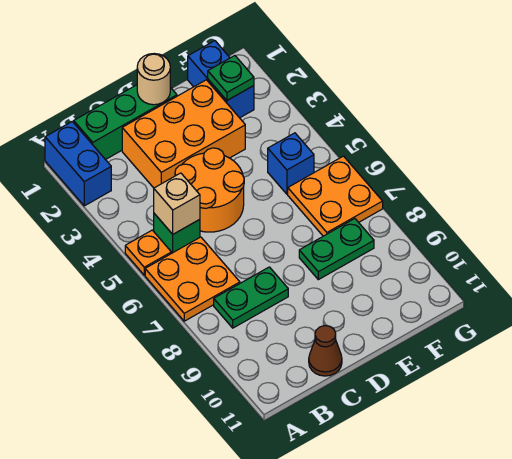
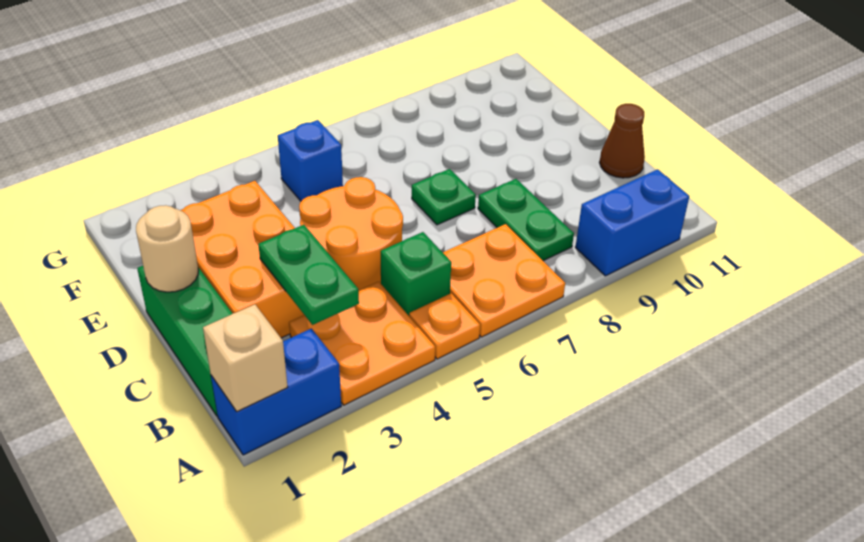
tan 1x1 brick [154,173,200,234] -> tan 1x1 brick moved to [203,304,288,411]
green 1x2 plate [299,219,374,280] -> green 1x2 plate moved to [258,225,359,325]
blue 1x2 brick [188,41,254,118] -> blue 1x2 brick moved to [575,169,689,276]
green 1x1 plate [208,56,254,100] -> green 1x1 plate moved to [412,169,476,225]
orange 2x2 plate [288,156,383,236] -> orange 2x2 plate moved to [289,282,435,405]

